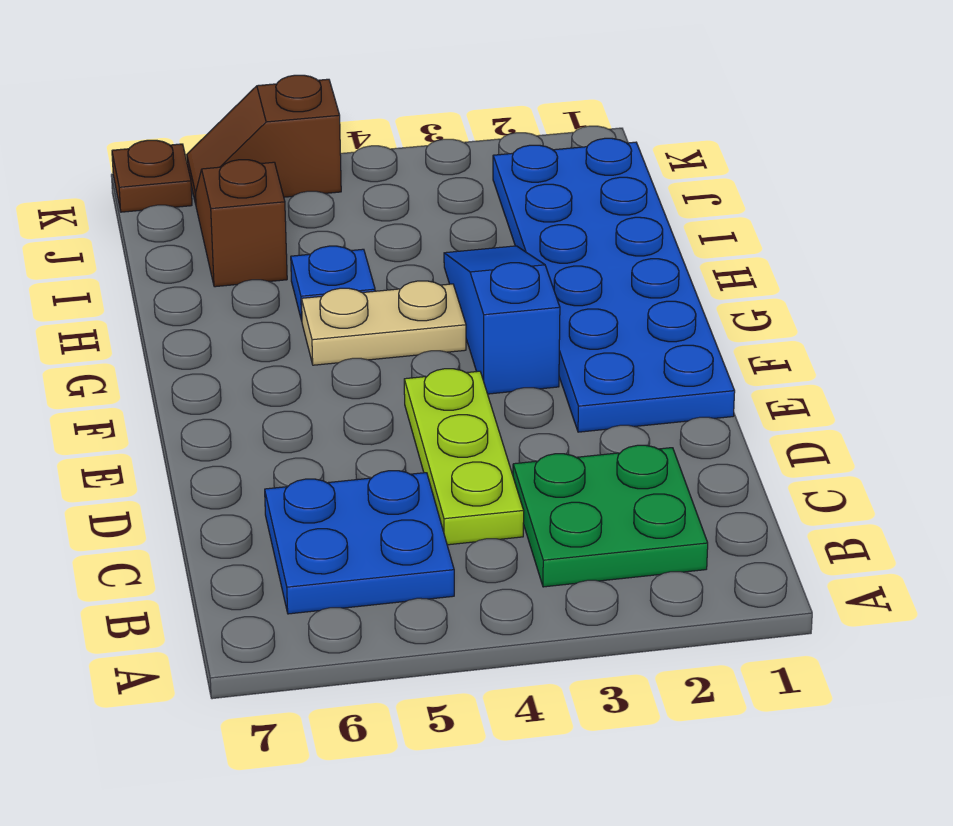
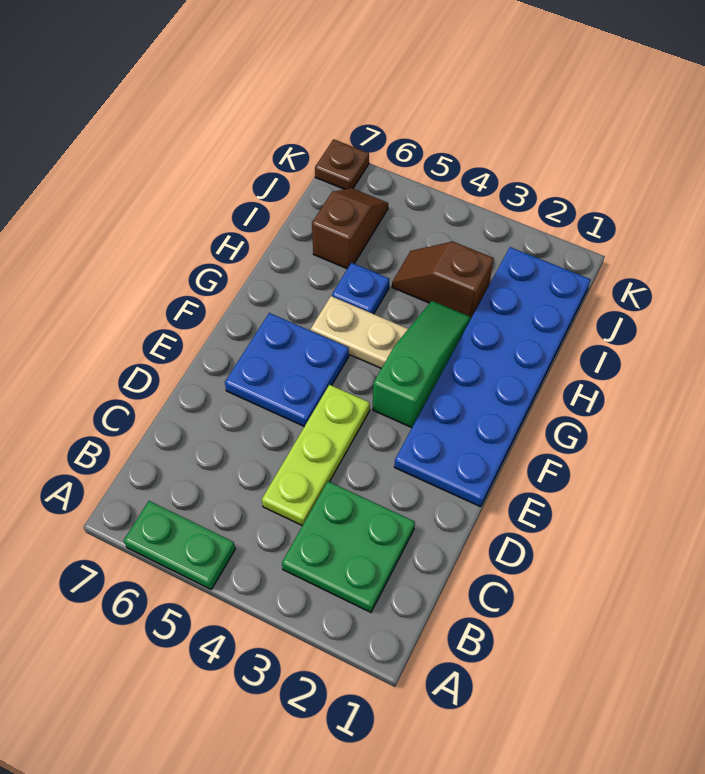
none -> green 1x2 plate [124,501,235,589]
blue 2x2 plate [265,471,454,614] -> blue 2x2 plate moved to [225,313,349,427]
blue 1x3 slope [444,246,560,394] -> green 1x3 slope [373,301,471,428]
brown 1x2 slope [187,75,341,204] -> brown 1x2 slope moved to [392,242,494,318]

